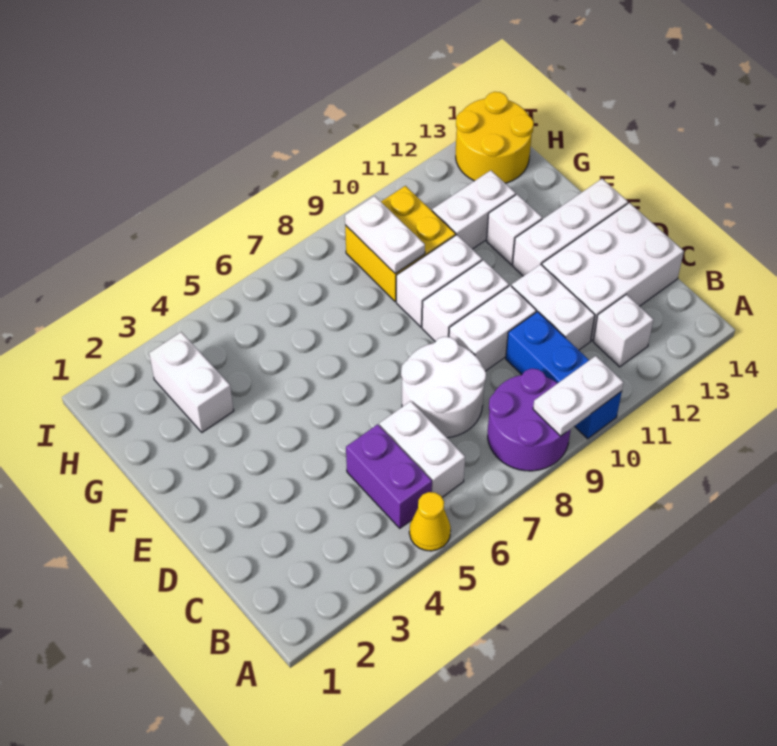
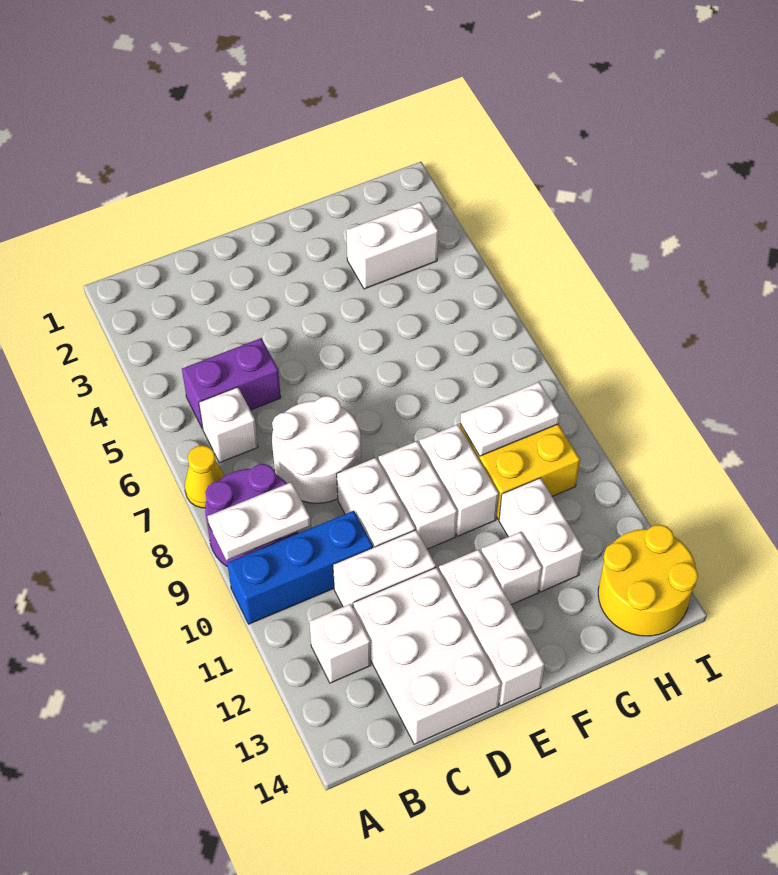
yellow 1x1 cone [409,492,451,551] -> yellow 1x1 cone moved to [185,445,225,508]
white 1x2 plate [533,356,624,436] -> white 1x2 plate turned to [208,482,311,560]
white 1x2 brick [379,401,465,497] -> white 1x1 brick [199,387,258,463]

